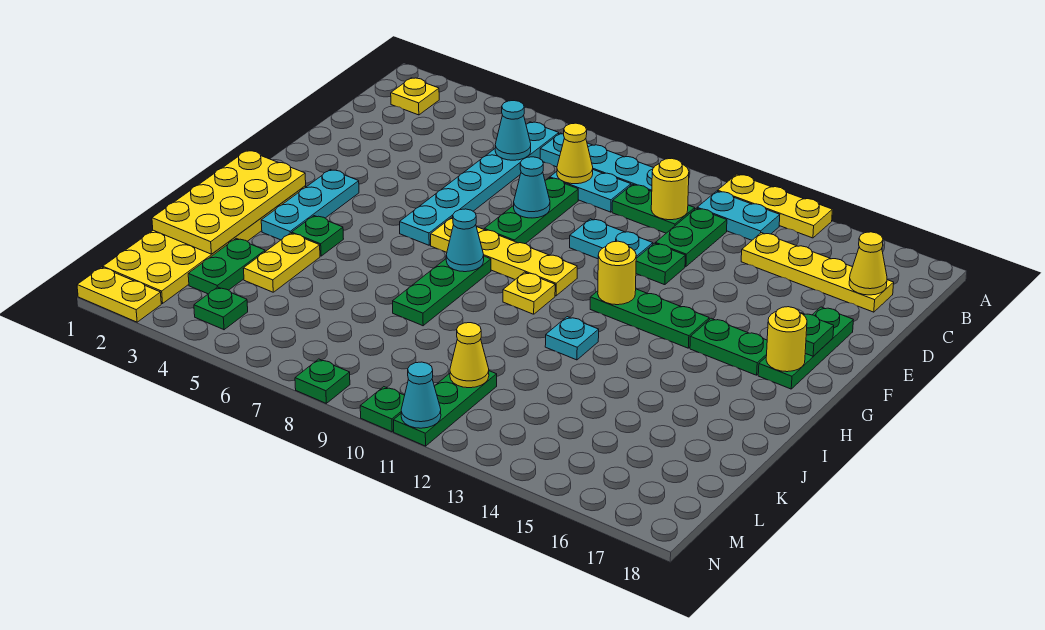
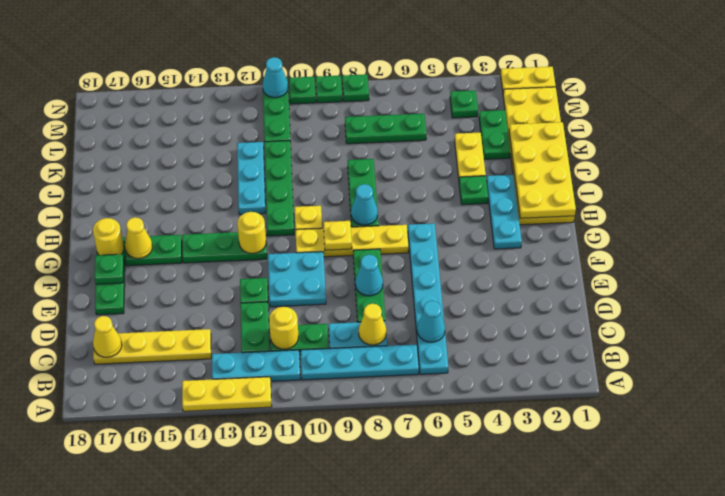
yellow 1x1 plate [391,78,439,115] -> yellow 1x1 plate moved to [323,221,352,250]
cyan 1x2 plate [697,191,780,240] -> cyan 1x3 plate [212,350,300,381]
cyan 1x2 plate [570,219,653,259] -> cyan 2x2 plate [268,252,326,307]
none -> green 1x4 plate [264,141,294,236]
cyan 1x1 plate [545,317,599,360] -> cyan 1x3 plate [237,142,266,215]
none -> green 1x3 plate [345,114,426,144]
yellow 1x1 cone [450,323,489,388] -> yellow 1x1 cone moved to [125,217,152,259]
none -> green 1x1 plate [316,76,342,103]

